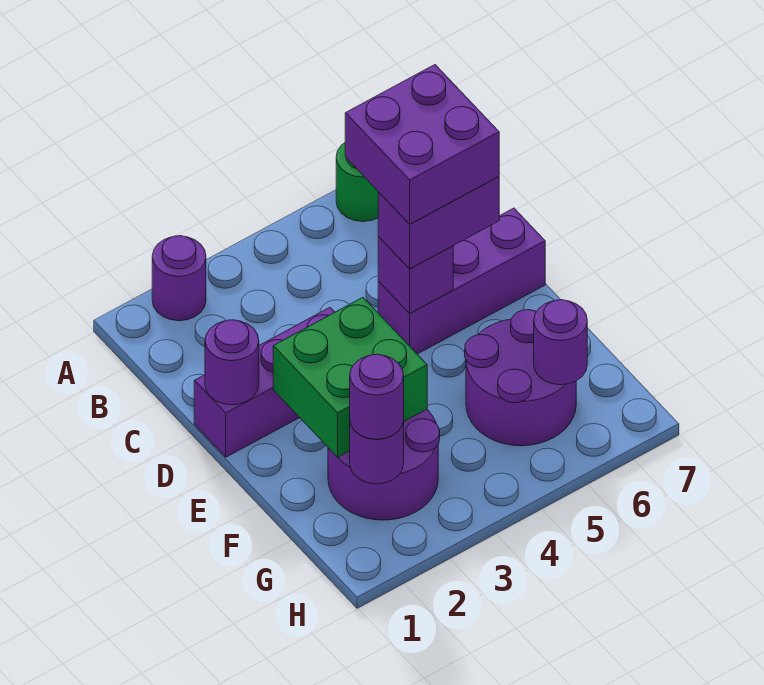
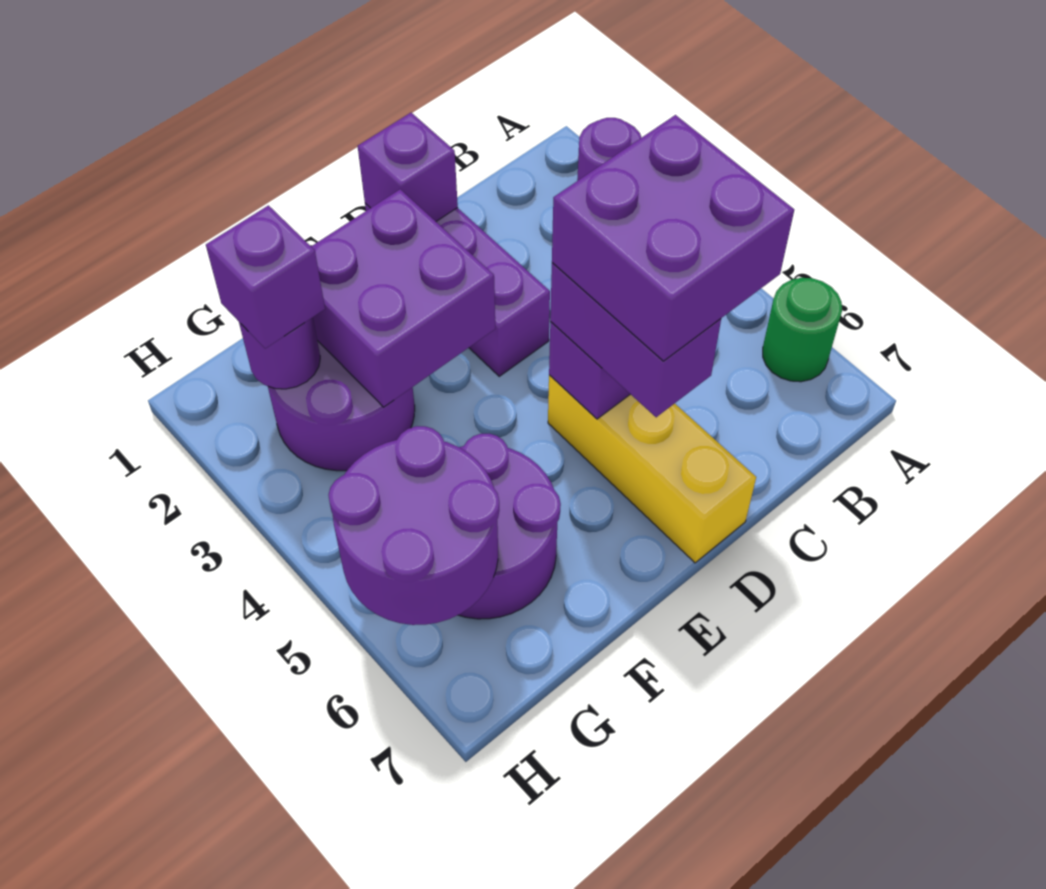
purple 1x1 round brick [205,320,259,405] -> purple 1x1 brick [358,113,458,221]
purple 1x3 brick [378,208,545,354] -> yellow 1x3 brick [548,375,756,563]
green 2x2 brick [273,297,427,457] -> purple 2x2 brick [311,189,495,407]
purple 1x1 round brick [350,354,404,439] -> purple 1x1 brick [206,205,325,349]
purple 1x1 round brick [534,300,587,385] -> purple 2x2 round brick [329,426,499,625]

